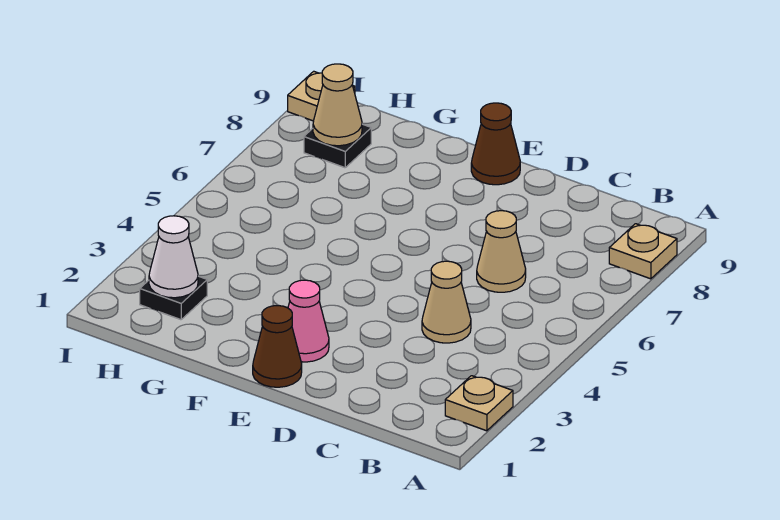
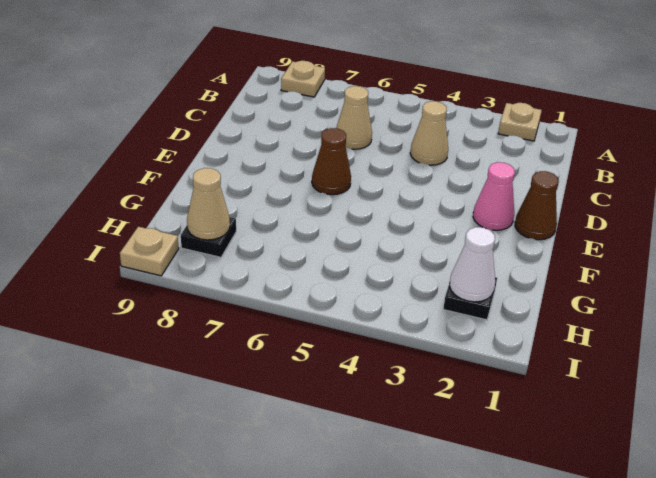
brown 1x1 cone [471,103,520,185] -> brown 1x1 cone moved to [312,128,351,195]

